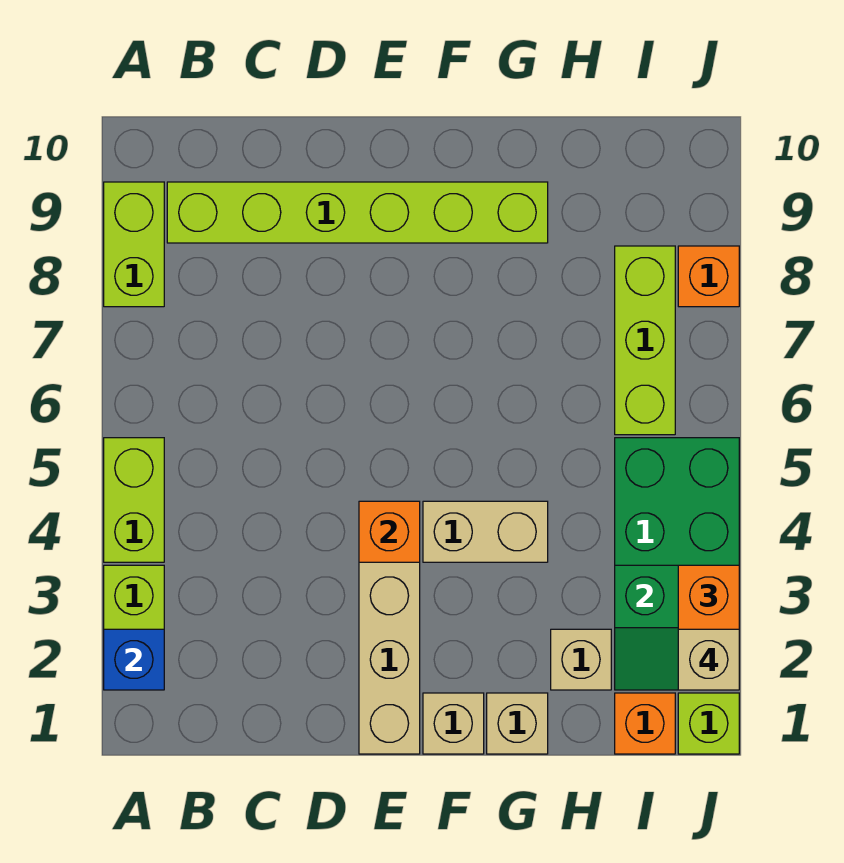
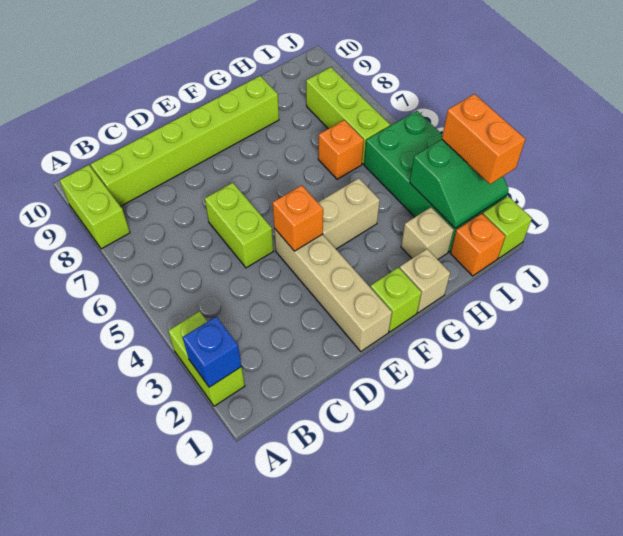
lime 1x2 brick [104,438,164,562] -> lime 1x2 brick moved to [205,183,273,268]
tan 1x1 brick [423,693,484,754] -> lime 1x1 brick [370,267,422,332]
tan 1x1 brick [678,629,739,690] -> none
orange 1x1 brick [678,246,739,307] -> orange 1x1 brick moved to [318,120,364,179]

